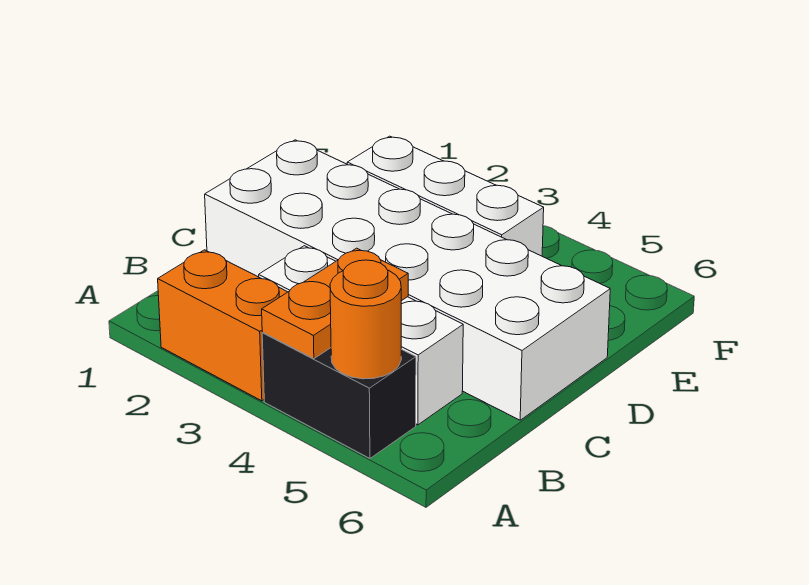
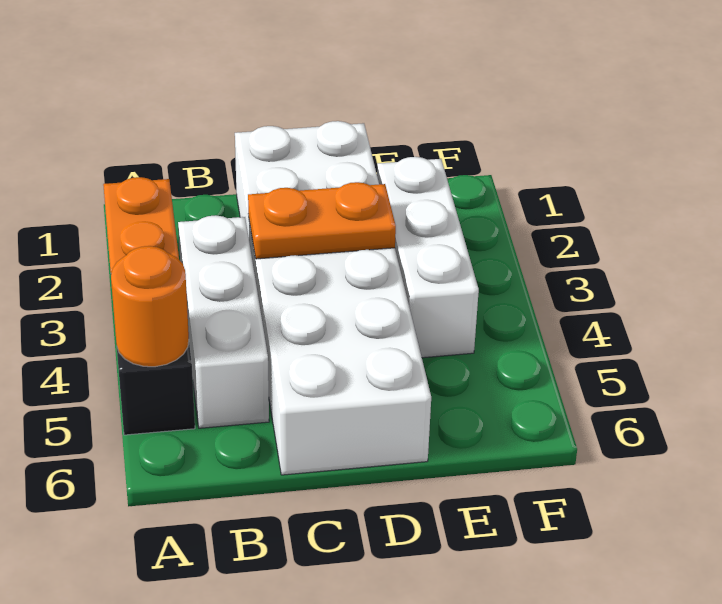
orange 1x2 plate [262,248,408,359] -> orange 1x2 plate moved to [248,182,396,259]

